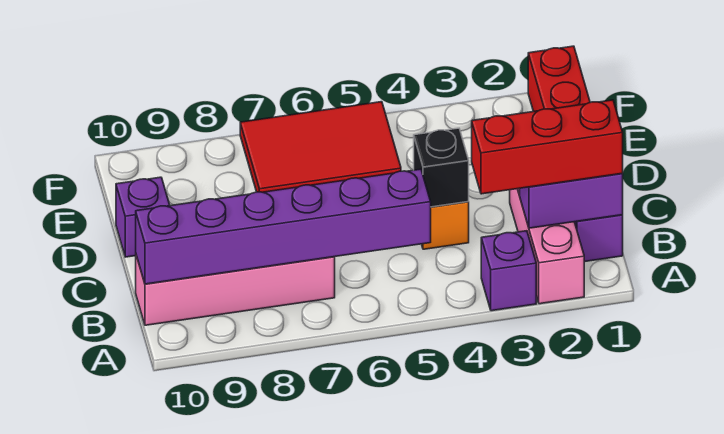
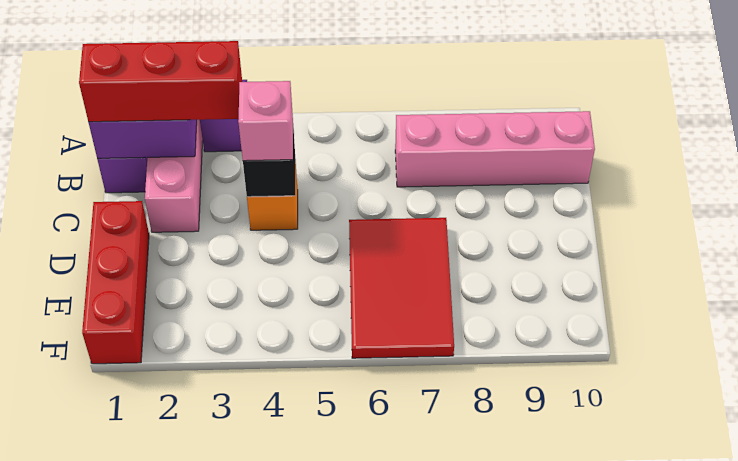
purple 1x6 brick [136,169,431,284] -> none
none -> pink 1x1 brick [238,81,293,161]
purple 1x1 brick [116,177,170,257] -> none
red 2x3 tile [240,102,401,192] -> red 2x3 tile turned to [349,218,454,358]

